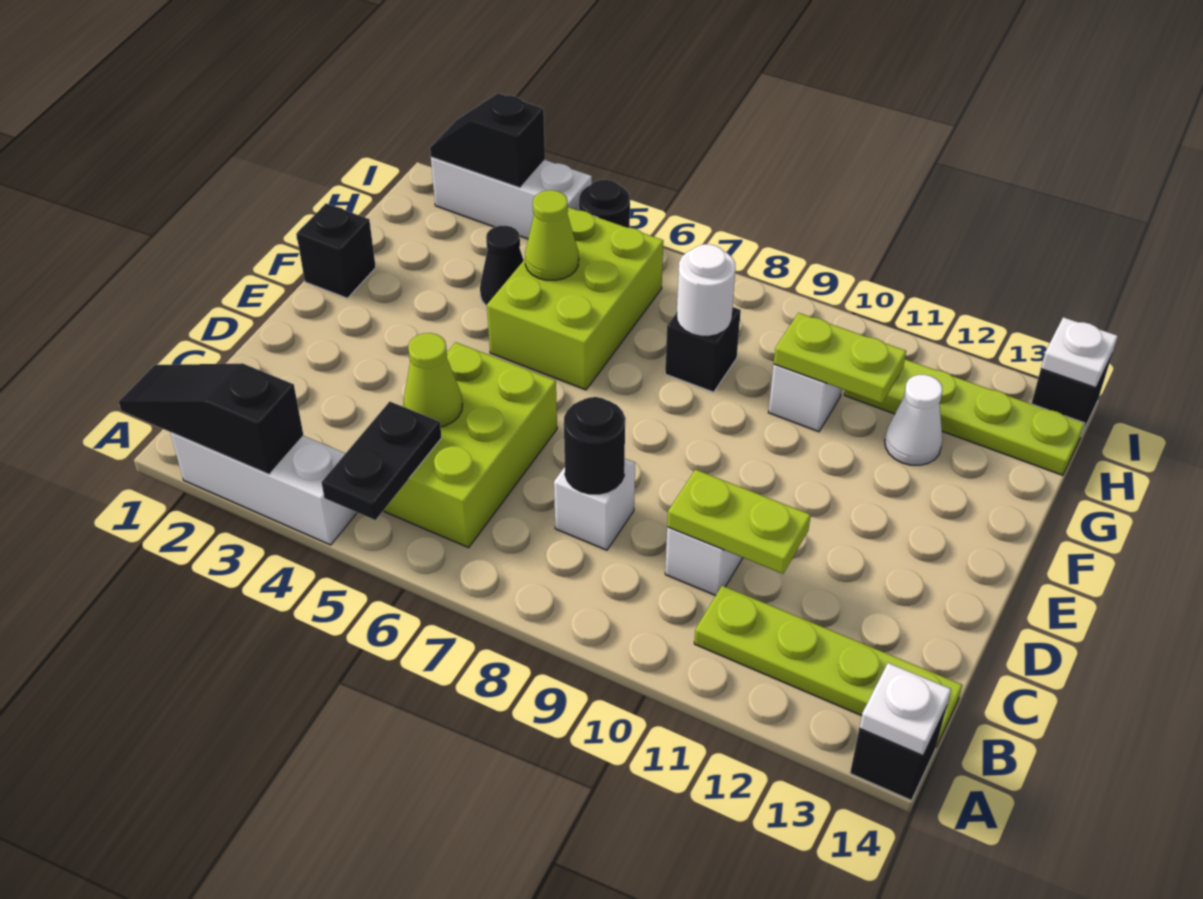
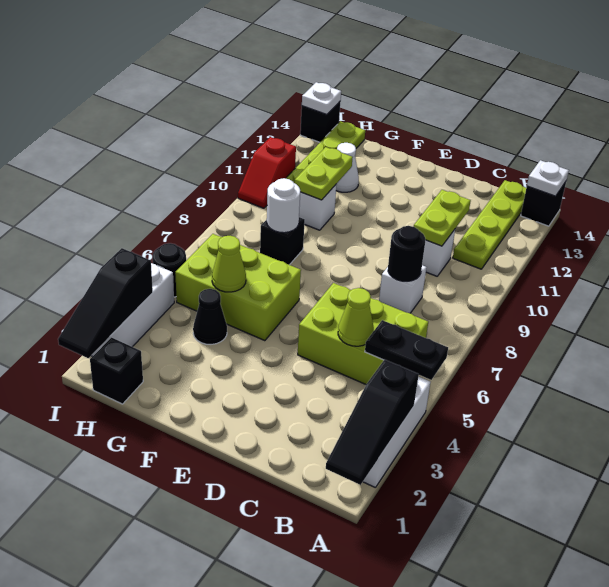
black 1x1 brick [297,203,376,298] -> black 1x1 brick moved to [90,337,143,404]
black 1x2 slope [430,93,545,188] -> black 1x3 slope [58,248,153,358]
none -> red 1x2 slope [238,137,296,208]

